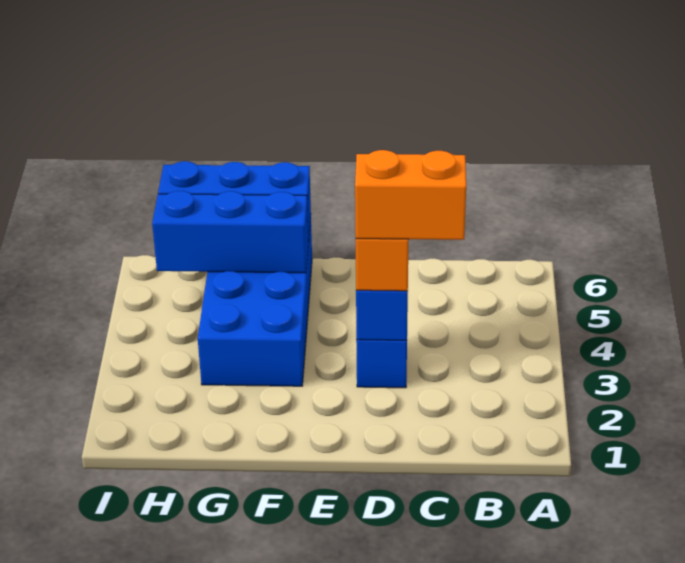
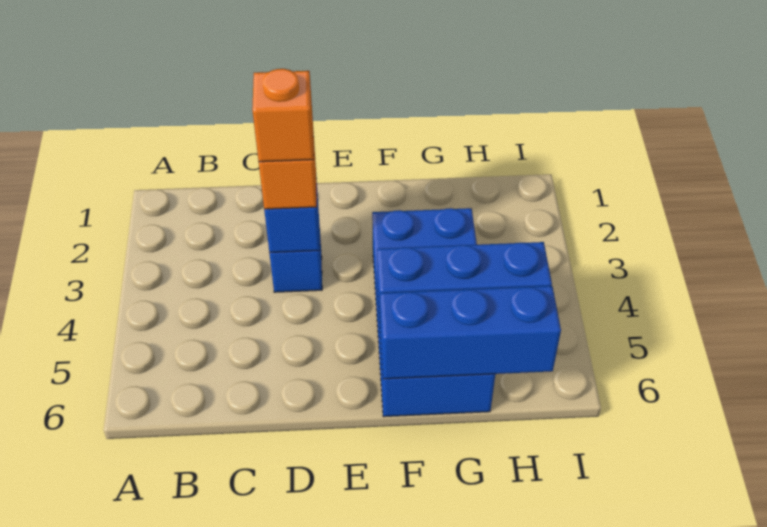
orange 1x2 brick [355,150,466,240] -> orange 1x1 brick [252,69,314,162]

